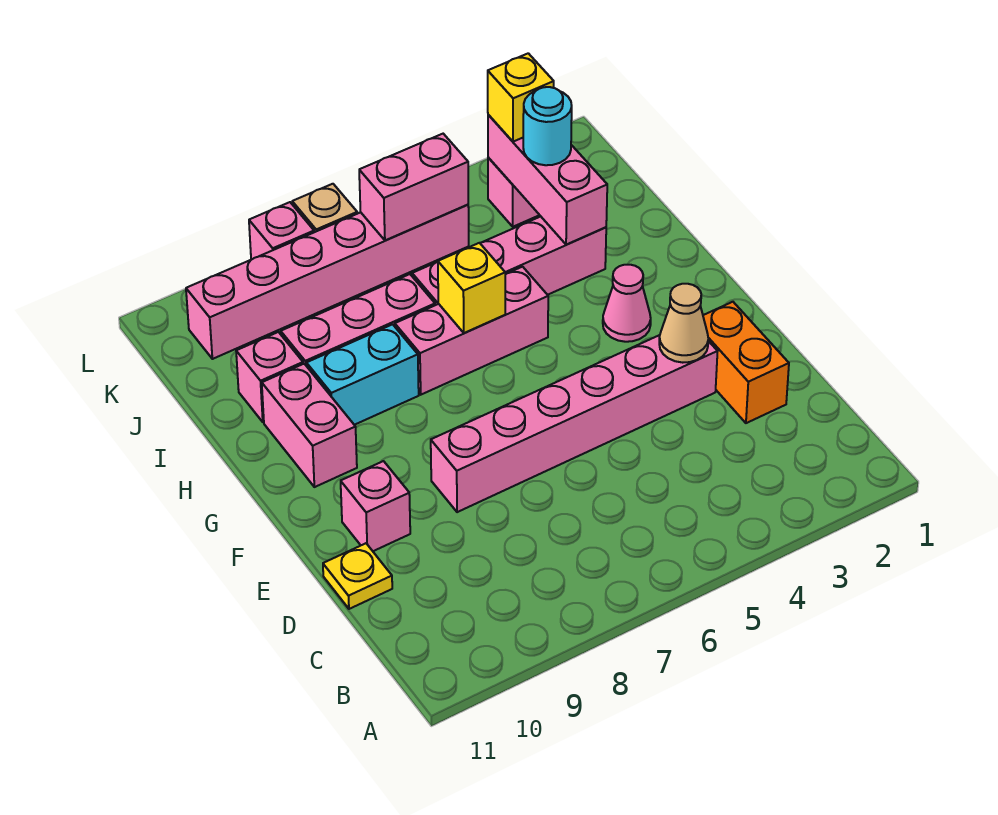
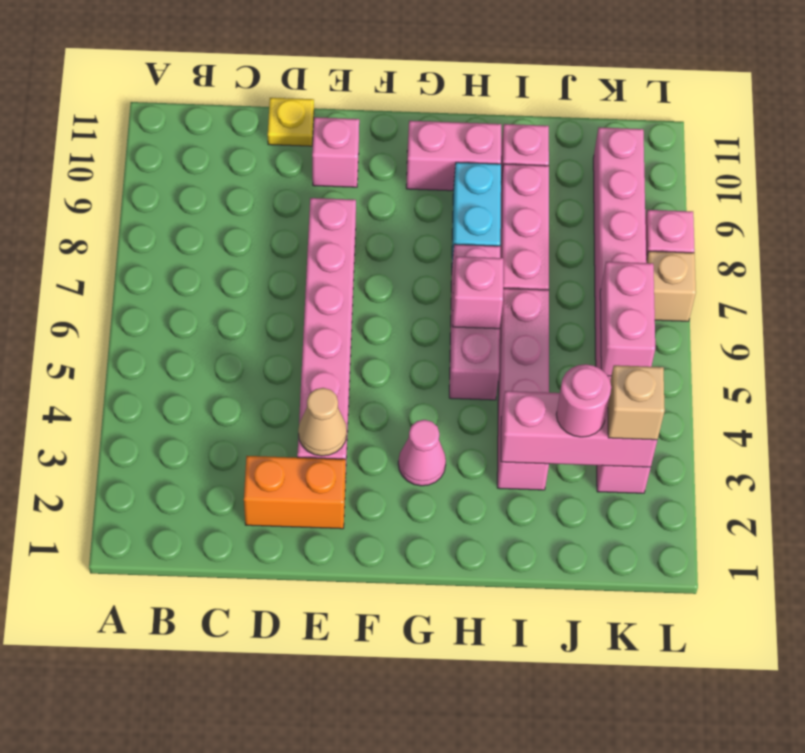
yellow 1x1 brick [438,243,505,333] -> pink 1x1 brick [453,256,503,329]
cyan 1x1 round brick [523,87,572,165] -> pink 1x1 round brick [556,364,611,437]
yellow 1x1 brick [488,53,554,142] -> tan 1x1 brick [608,365,665,440]

